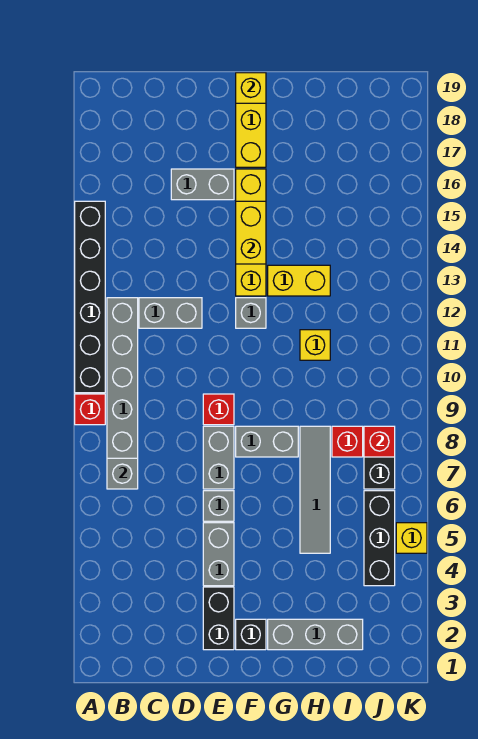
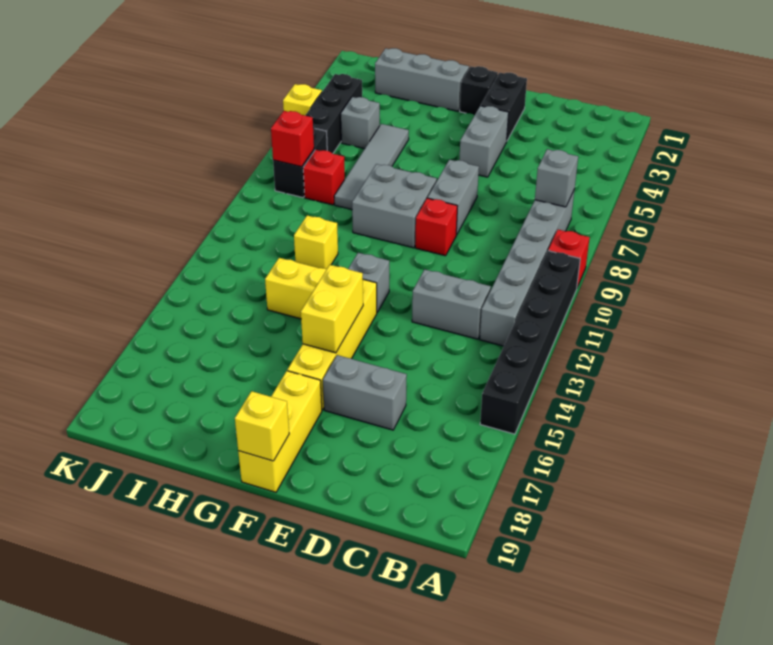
grey 1x1 brick [203,491,234,521] -> grey 1x1 brick moved to [341,97,380,149]
grey 1x2 brick [236,426,298,457] -> grey 2x2 brick [352,164,437,248]

